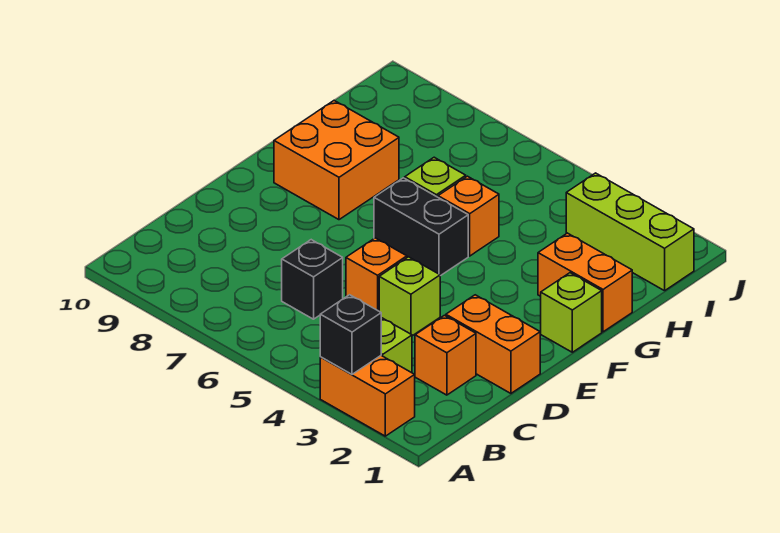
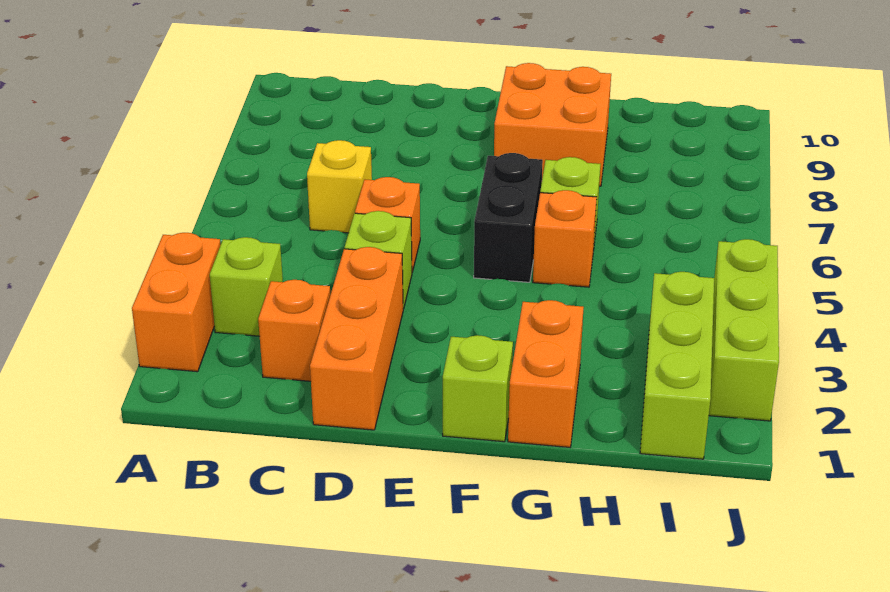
black 1x1 brick [320,295,381,374] -> none
black 1x1 brick [282,240,343,319] -> yellow 1x1 brick [307,140,372,233]
orange 1x2 brick [446,295,540,393] -> orange 1x3 brick [310,247,403,430]
none -> lime 1x3 brick [709,239,779,421]

